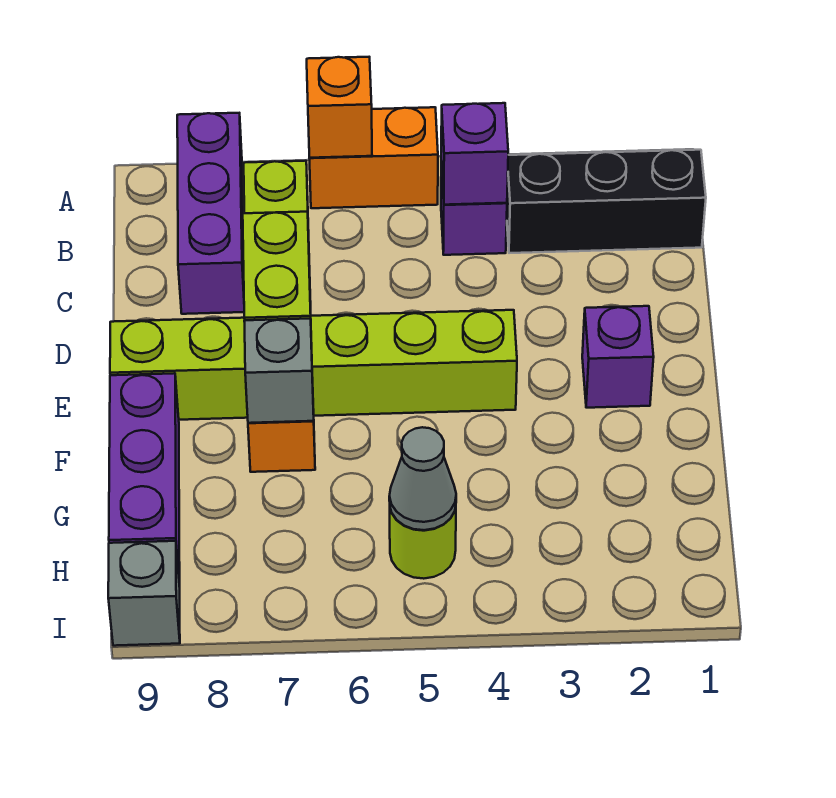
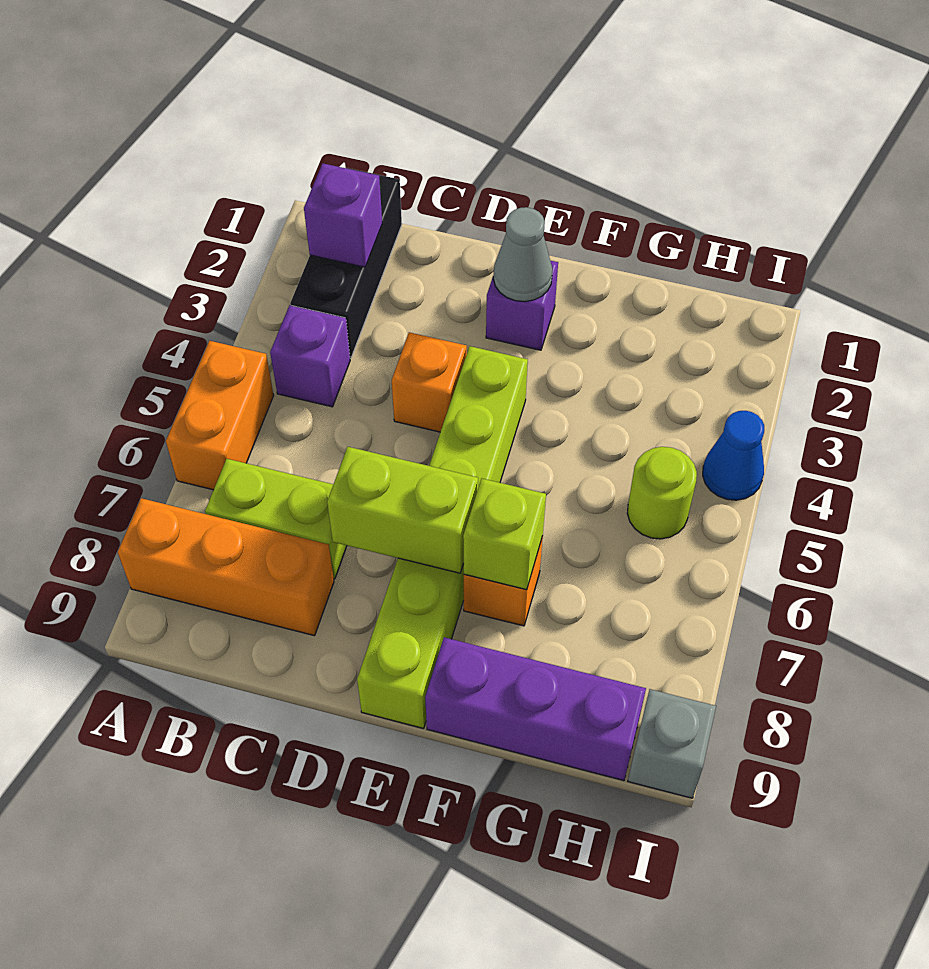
orange 1x1 brick [307,57,372,158] -> orange 1x1 brick moved to [392,332,467,432]
purple 1x3 brick [177,113,244,314] -> orange 1x3 brick [118,498,334,636]
purple 1x1 brick [441,103,508,205] -> purple 1x1 brick moved to [304,164,382,267]
grey 1x1 brick [244,319,314,423] -> lime 1x1 brick [463,479,546,590]
grey 1x1 cone [389,427,456,530] -> grey 1x1 cone moved to [493,207,553,302]
none -> blue 1x1 cone [703,411,764,500]

